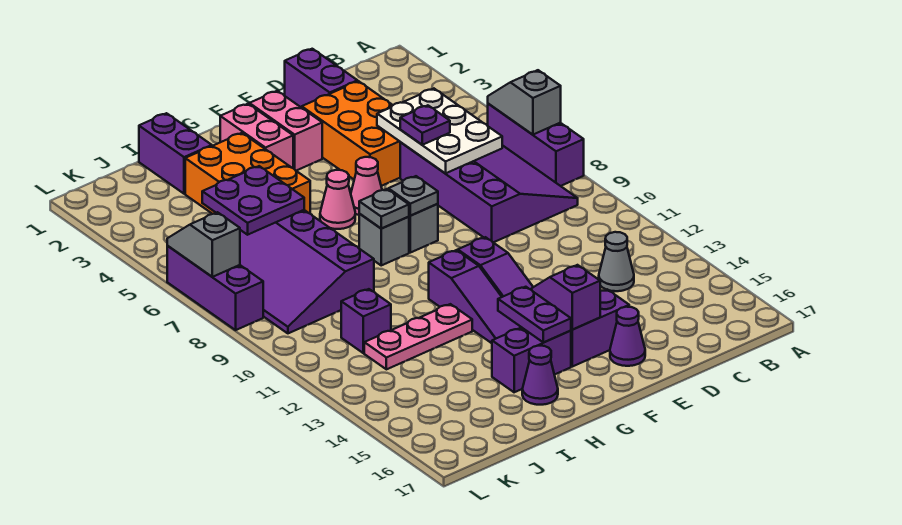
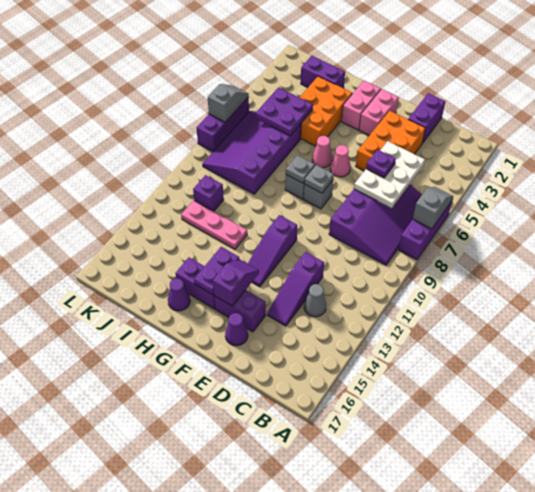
purple 1x3 slope [429,250,521,343] -> purple 1x3 slope moved to [267,252,324,326]
purple 1x2 brick [139,113,212,194] -> purple 1x2 brick turned to [301,56,345,88]

